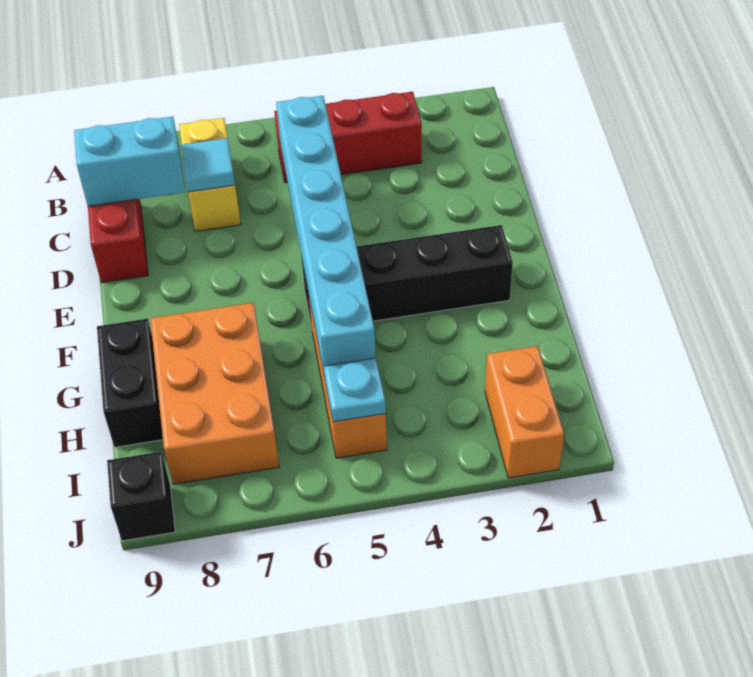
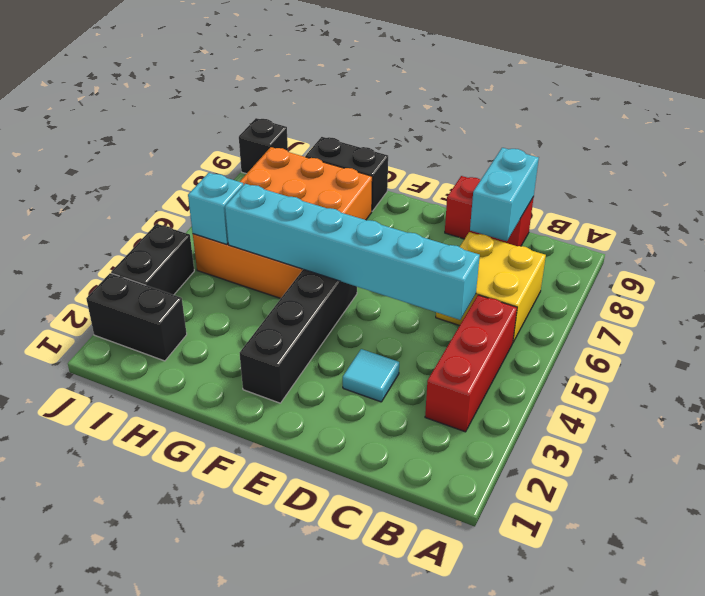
yellow 1x2 brick [179,118,241,231] -> yellow 2x2 brick [436,232,546,342]
cyan 1x1 tile [181,138,235,192] -> cyan 1x1 tile moved to [343,349,399,402]
orange 1x2 brick [485,346,564,478] -> black 1x2 brick [86,273,187,361]
cyan 1x1 plate [324,358,386,422] -> cyan 1x1 brick [188,173,243,244]
none -> black 1x2 brick [111,224,194,295]

